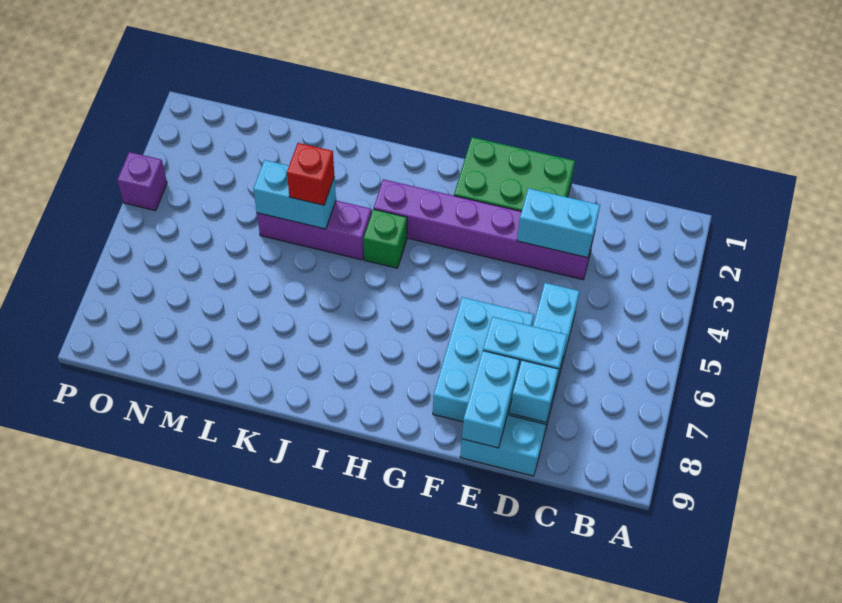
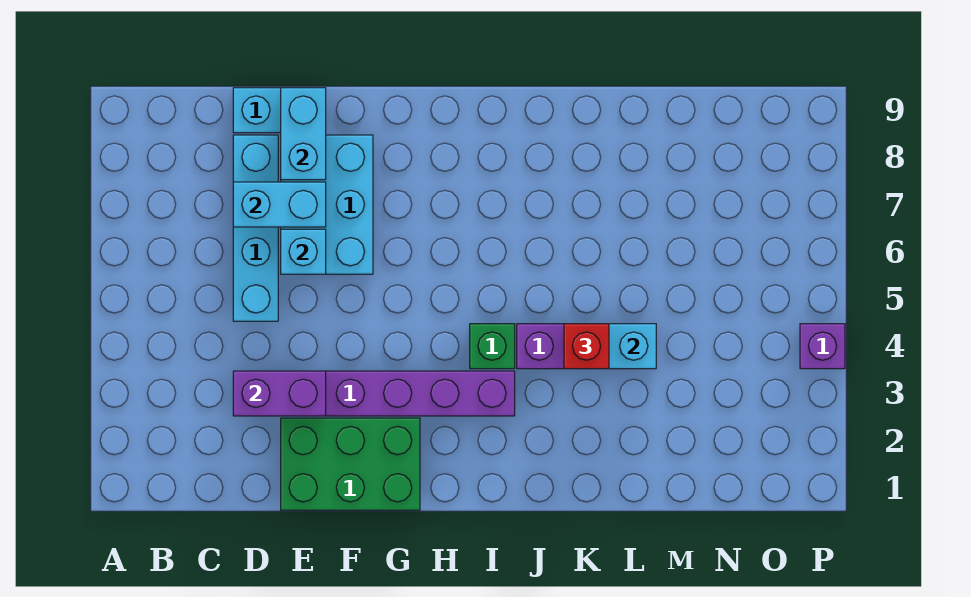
cyan 1x2 brick [517,188,600,258] -> purple 1x2 brick [233,371,326,416]
cyan 1x1 brick [510,360,559,422] -> cyan 1x1 brick moved to [281,229,326,274]

